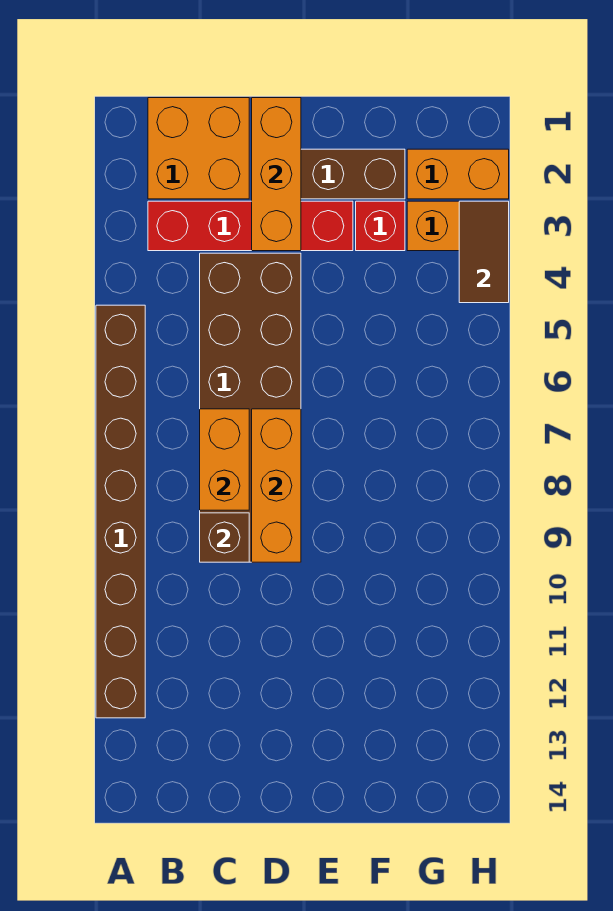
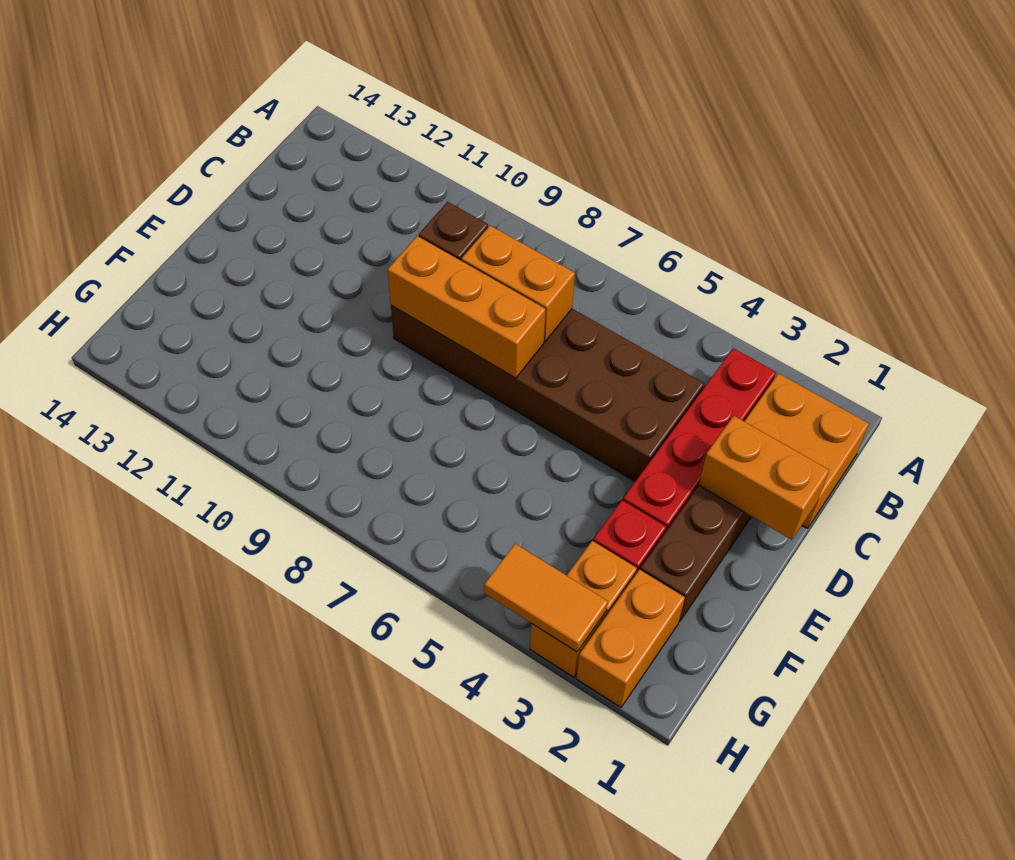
brown 1x8 brick [96,305,145,718] -> none
orange 1x3 brick [252,98,301,251] -> orange 1x2 brick [699,416,829,540]
brown 1x2 tile [459,201,509,303] -> orange 1x2 tile [484,544,608,652]

